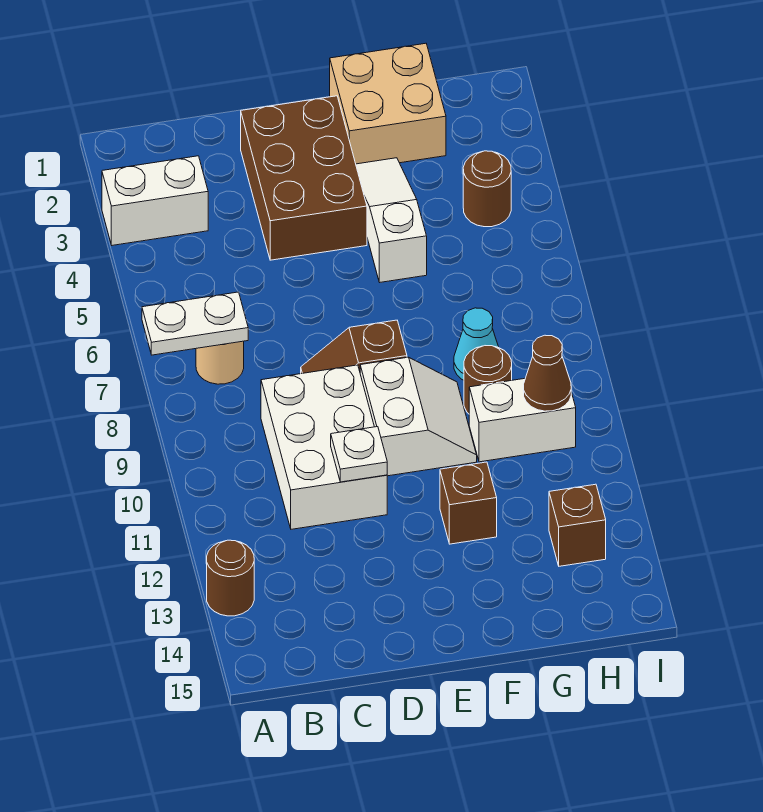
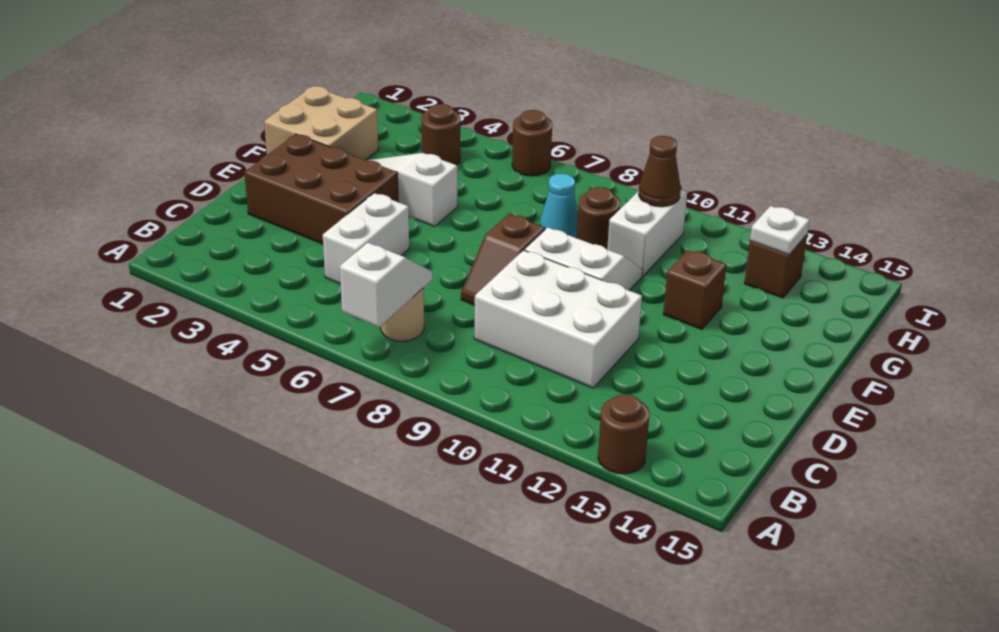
white 1x2 brick [102,156,208,245] -> white 1x2 brick moved to [323,193,409,284]
white 1x2 plate [142,292,248,355] -> white 1x2 slope [340,243,432,327]
white 1x1 plate [331,427,387,482] -> white 1x1 plate moved to [750,206,809,254]
none -> brown 1x1 round brick [512,110,552,176]

